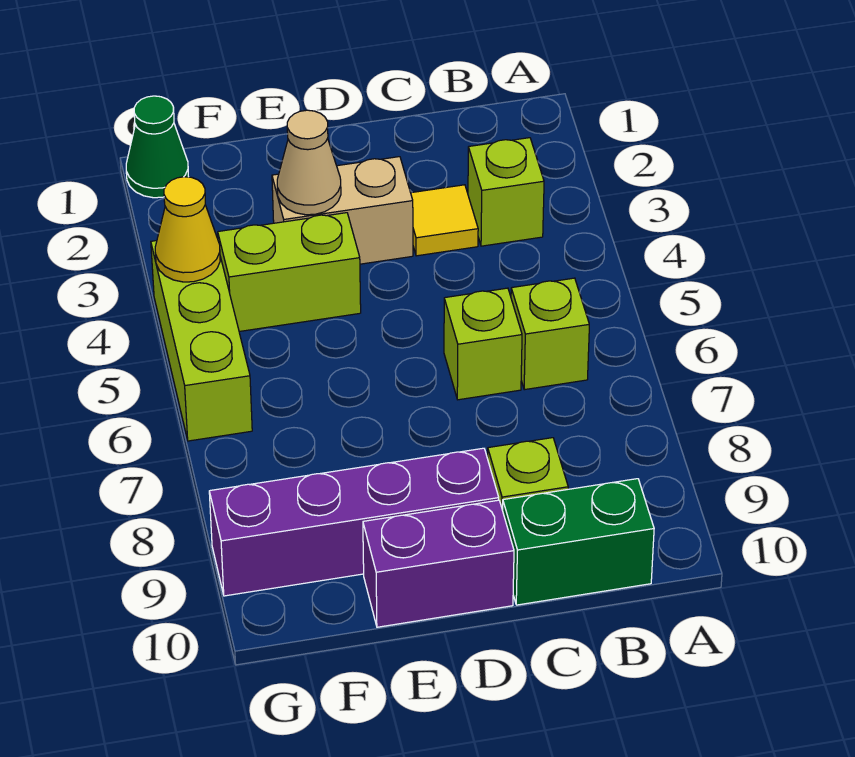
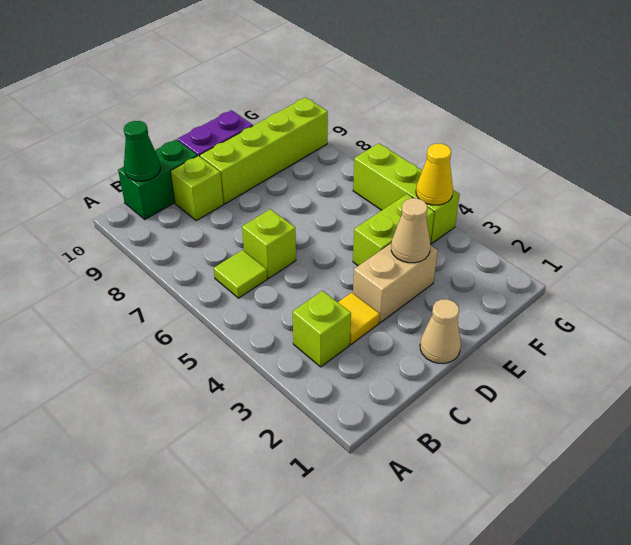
lime 1x1 brick [511,278,589,390] -> lime 1x1 tile [214,250,267,298]
none -> tan 1x1 cone [420,299,461,363]
purple 1x4 brick [209,448,499,596] -> lime 1x4 brick [200,97,328,204]
green 1x1 cone [126,96,188,198] -> green 1x1 cone moved to [124,121,161,181]

